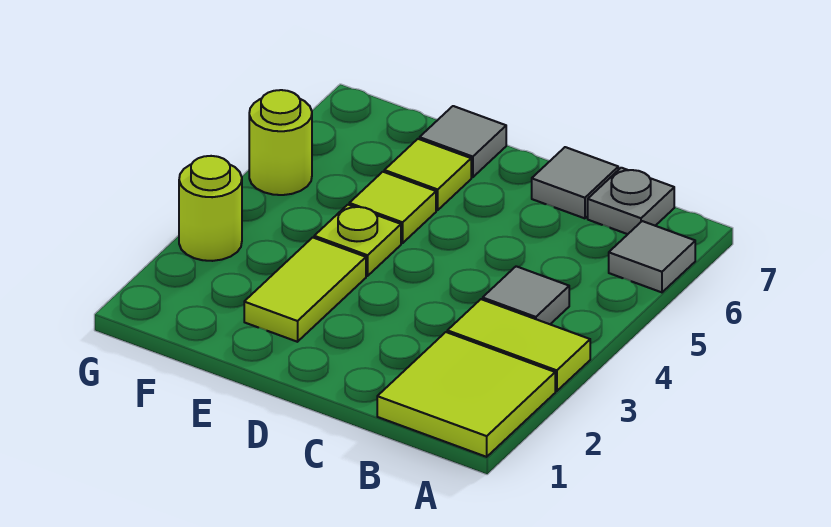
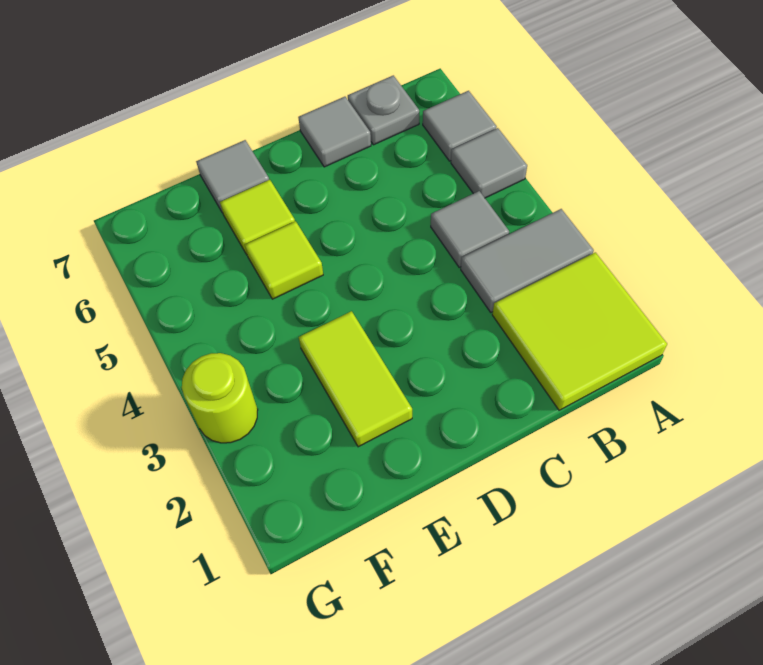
lime 1x2 tile [447,299,590,391] -> grey 1x2 tile [461,209,594,312]
none -> grey 1x1 tile [451,128,527,198]
lime 1x1 plate [314,205,401,276] -> none
lime 1x1 round brick [249,90,312,195] -> none

